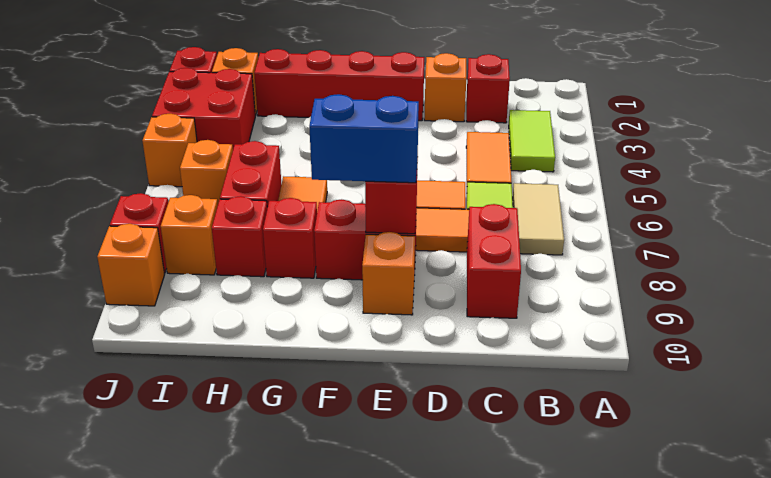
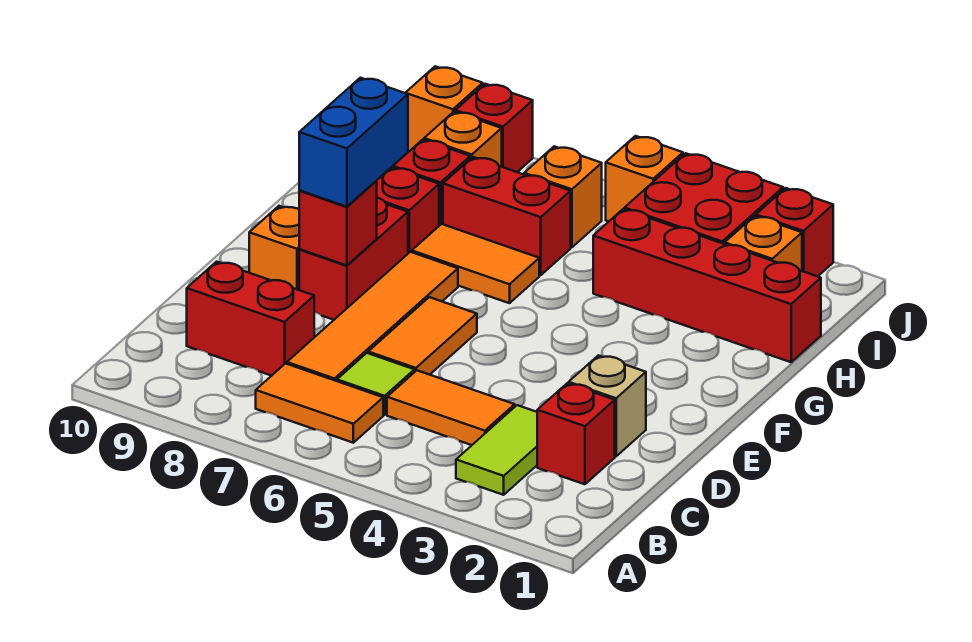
lime 1x2 tile [509,110,555,172] -> lime 1x2 tile turned to [456,405,537,495]
tan 1x2 tile [513,183,564,255] -> orange 1x2 tile [256,364,383,443]
orange 1x1 brick [424,53,466,122] -> tan 1x1 brick [569,355,646,456]
red 1x4 brick [254,49,424,121] -> red 1x4 brick turned to [593,209,821,362]

